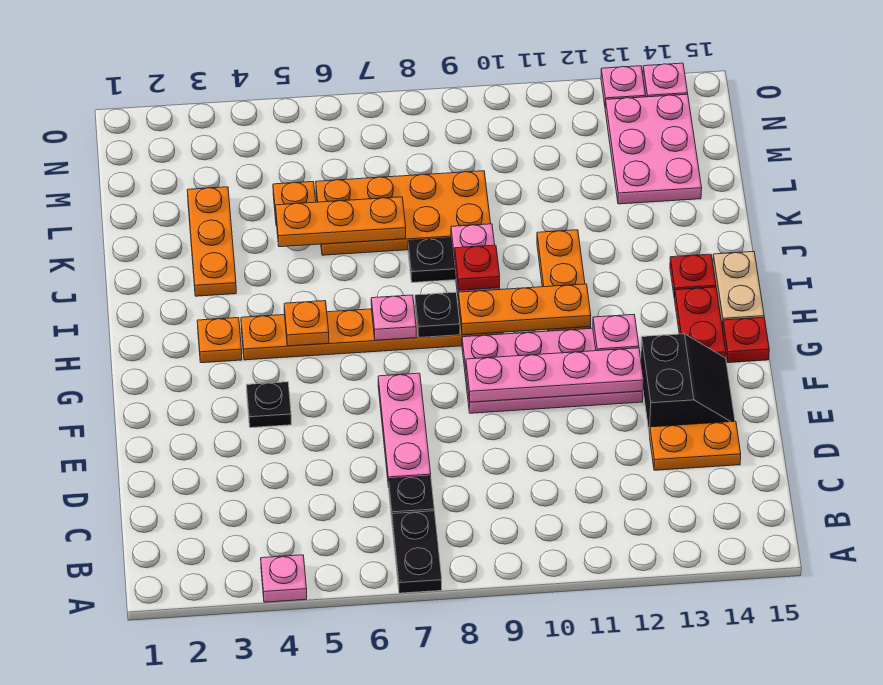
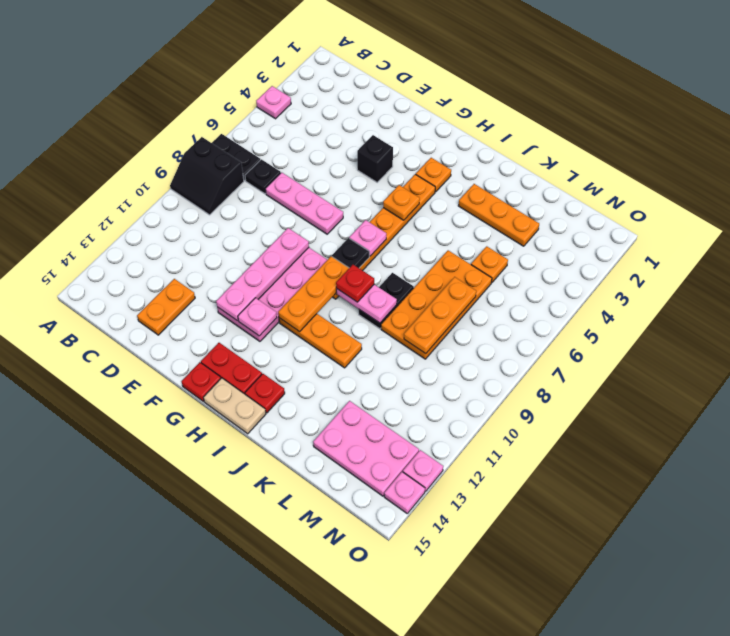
black 2x2 slope [641,334,735,436] -> black 2x2 slope moved to [170,137,244,215]
black 1x1 plate [247,382,291,428] -> black 1x1 brick [357,135,393,182]
orange 1x3 plate [276,197,406,247] -> orange 1x3 plate moved to [404,277,476,354]

